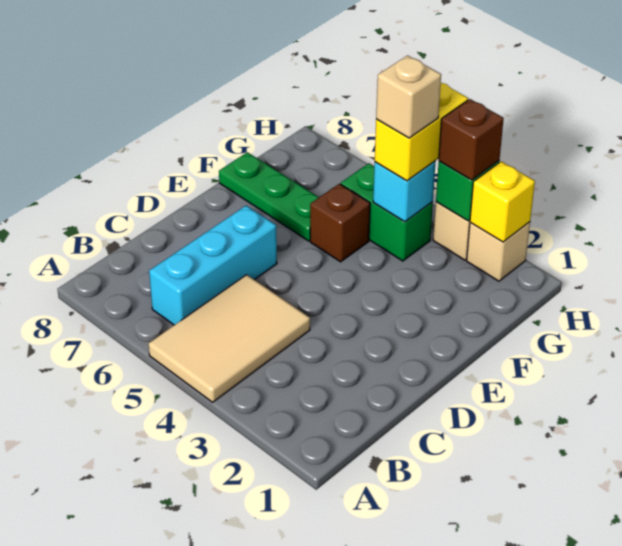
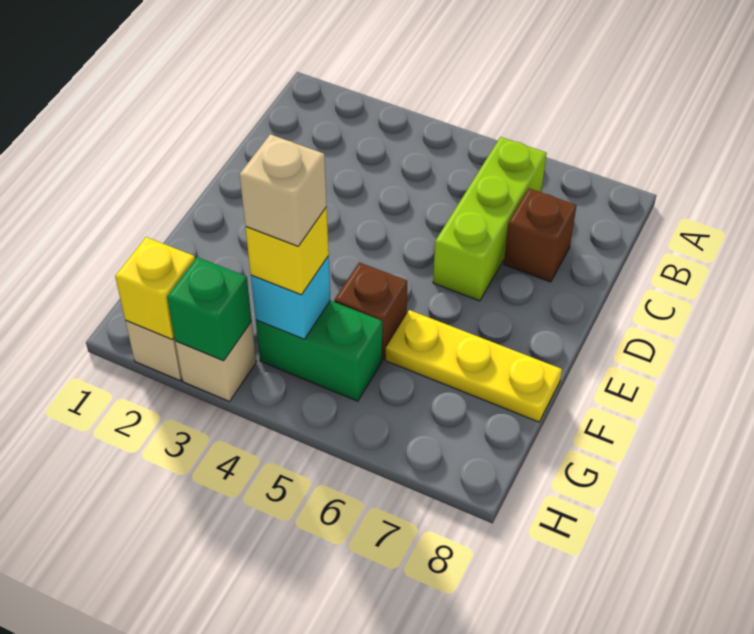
tan 2x3 tile [149,275,310,402] -> none
cyan 1x3 brick [149,206,277,325] -> lime 1x3 brick [433,137,547,301]
green 1x3 plate [219,152,319,241] -> yellow 1x3 plate [386,310,562,422]
yellow 1x2 brick [375,83,468,181] -> yellow 1x1 brick [245,207,329,295]
brown 1x1 brick [439,99,504,180] -> brown 1x1 brick moved to [504,188,577,282]

